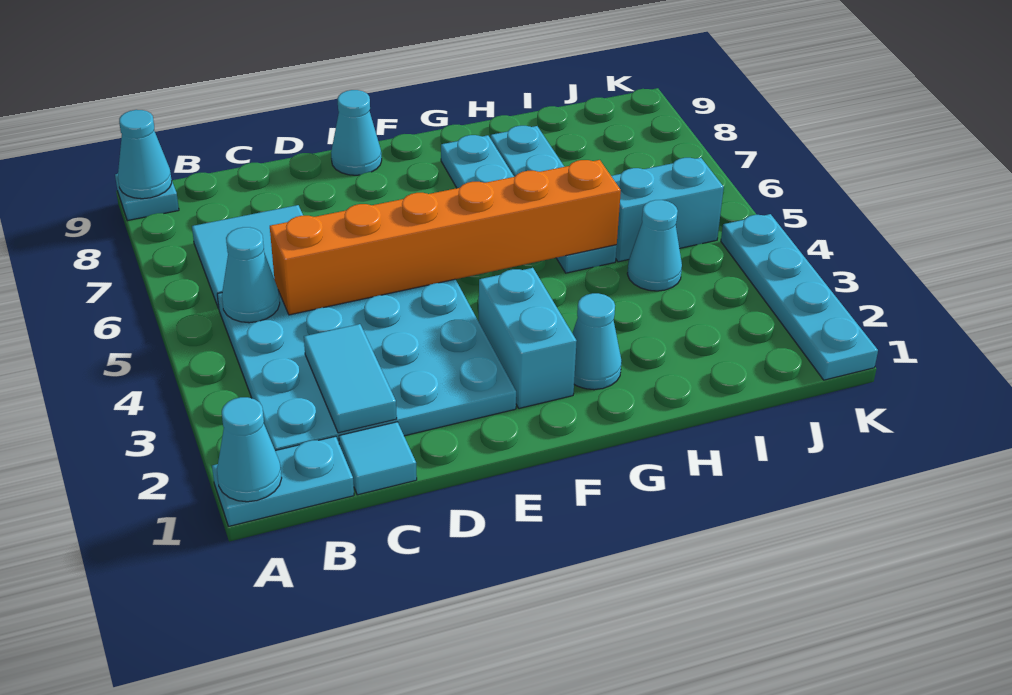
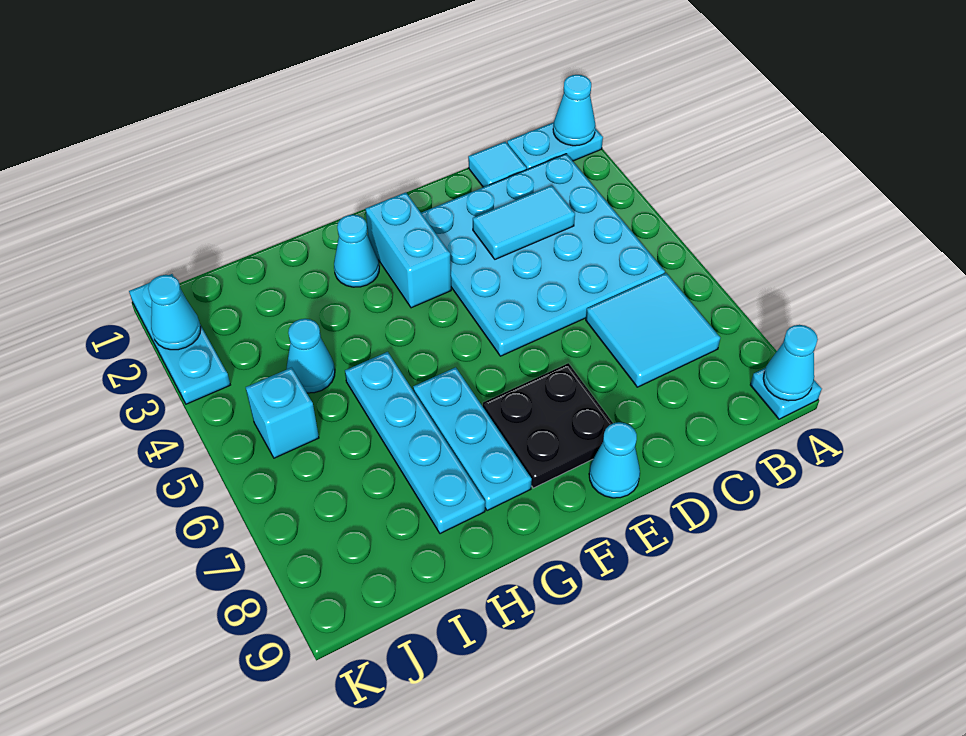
cyan 1x1 cone [222,227,280,323] -> cyan 1x1 cone moved to [148,275,201,350]
cyan 1x2 tile [304,324,397,433] -> cyan 1x2 tile turned to [473,185,575,259]
orange 1x6 brick [270,160,621,315] -> none
none -> black 2x2 plate [483,363,613,488]
cyan 1x2 brick [611,158,724,262] -> cyan 1x1 brick [246,368,319,458]
cyan 1x4 plate [721,214,878,380] -> cyan 1x3 plate [129,274,230,404]

